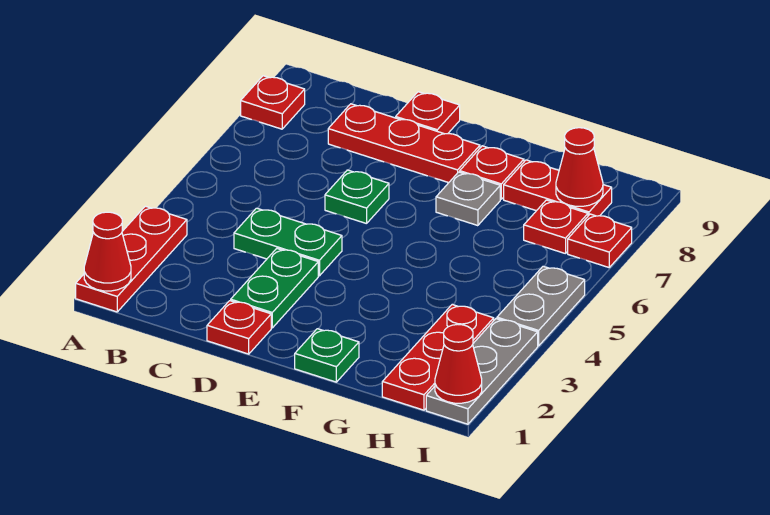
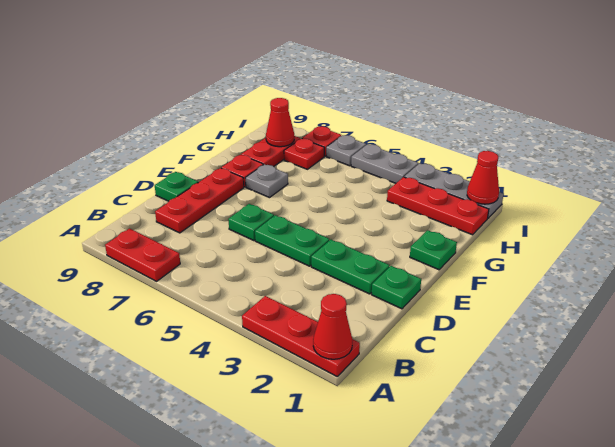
red 1x1 plate [241,76,305,129] -> red 1x2 plate [105,229,180,281]
green 1x2 plate [234,208,342,276] -> green 1x2 plate turned to [255,215,329,266]
red 1x1 plate [207,301,271,354] -> green 1x1 plate [372,266,421,309]
red 1x1 plate [396,92,460,134] -> green 1x1 plate [155,172,198,201]
none -> grey 1x1 plate [326,135,366,166]

